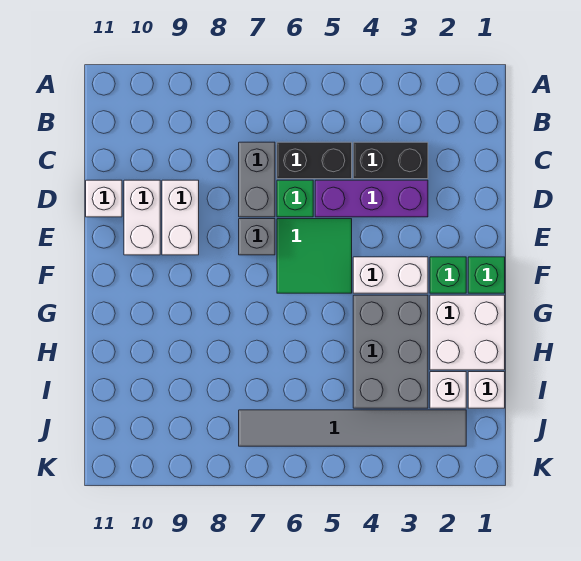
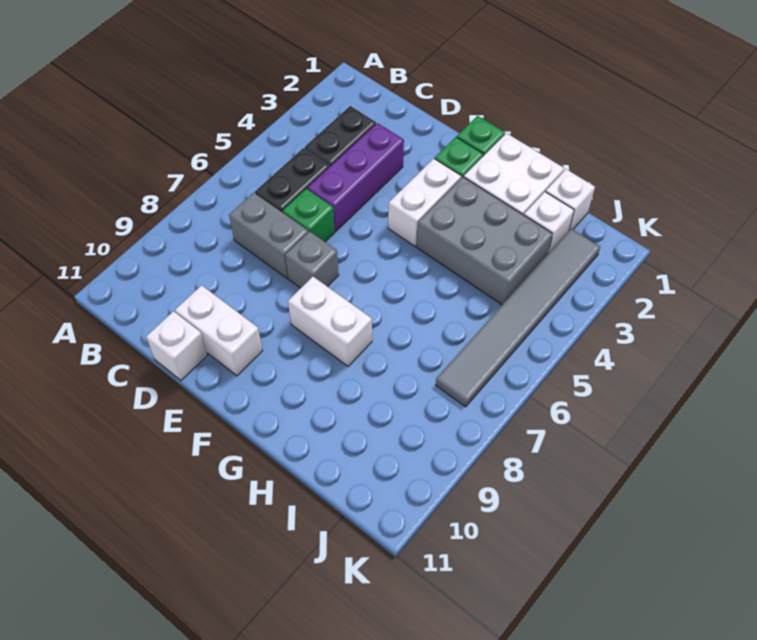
white 1x2 brick [162,180,199,255] -> white 1x2 brick moved to [288,277,372,366]
green 2x2 tile [277,219,352,293] -> none

